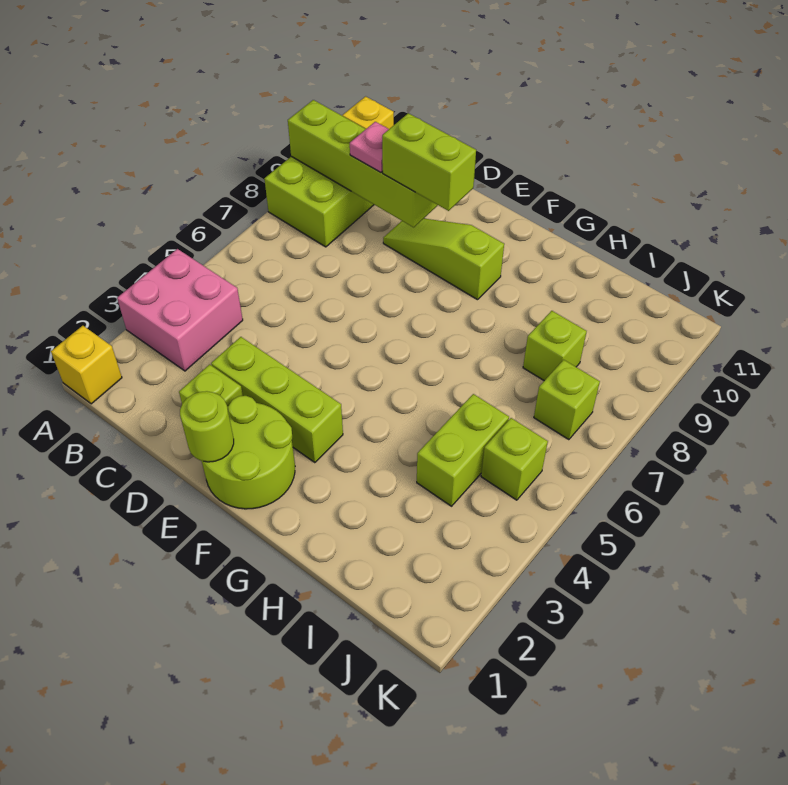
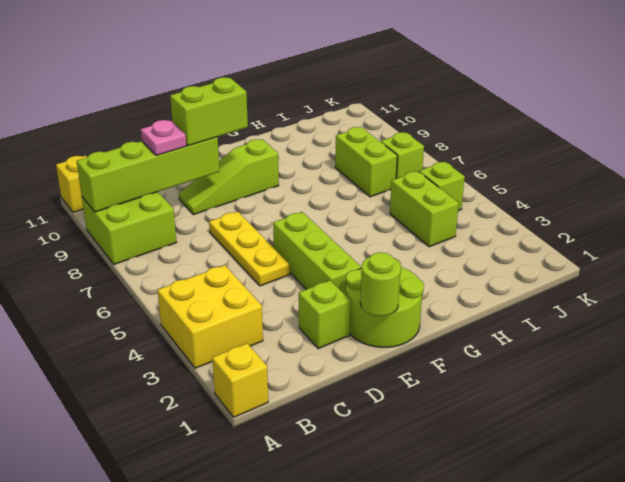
pink 2x2 brick [117,249,243,371] -> yellow 2x2 brick [157,265,263,368]
lime 1x3 brick [211,337,343,463] -> lime 1x3 brick turned to [273,212,361,295]
none -> yellow 1x3 plate [209,212,290,286]
lime 1x1 brick [523,311,587,381] -> lime 1x2 brick [335,127,397,197]

